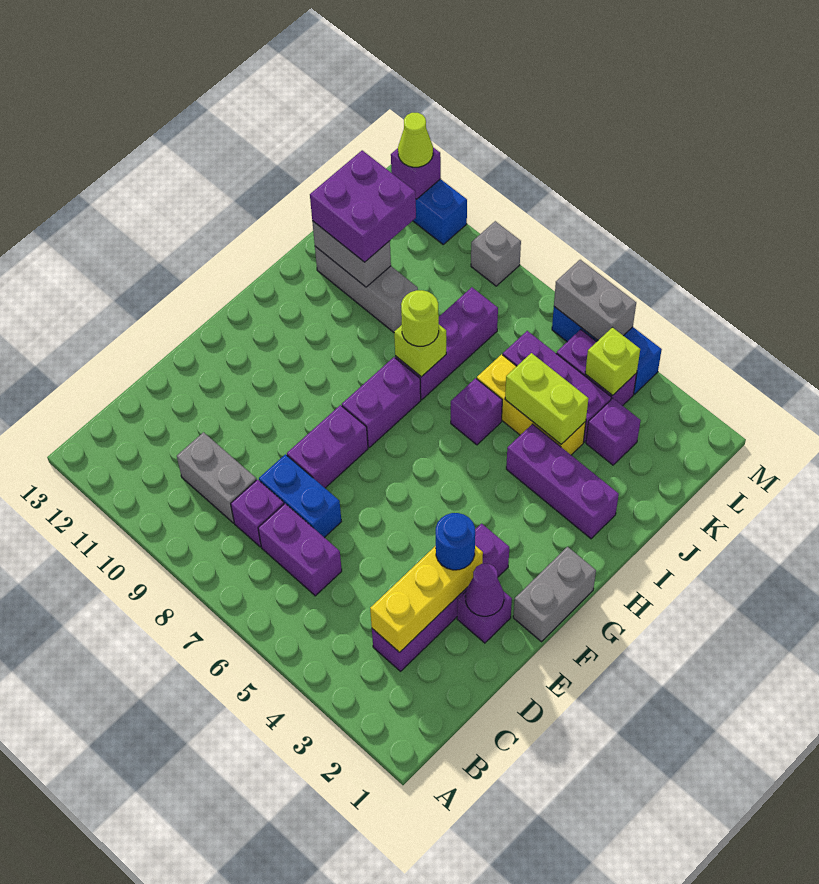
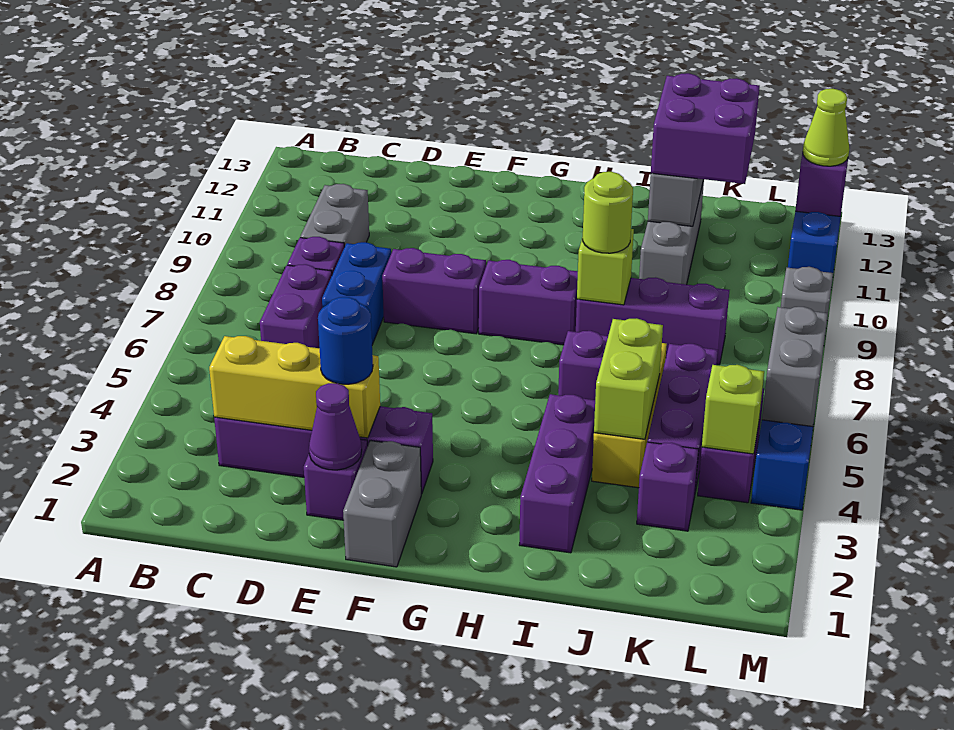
grey 1x2 brick [513,547,596,642] -> grey 1x2 brick turned to [343,441,421,567]

